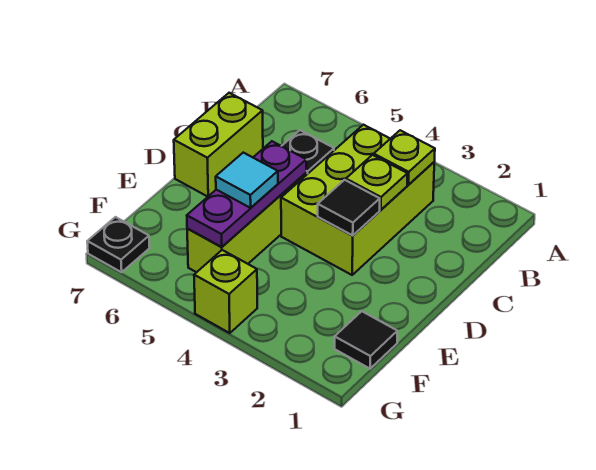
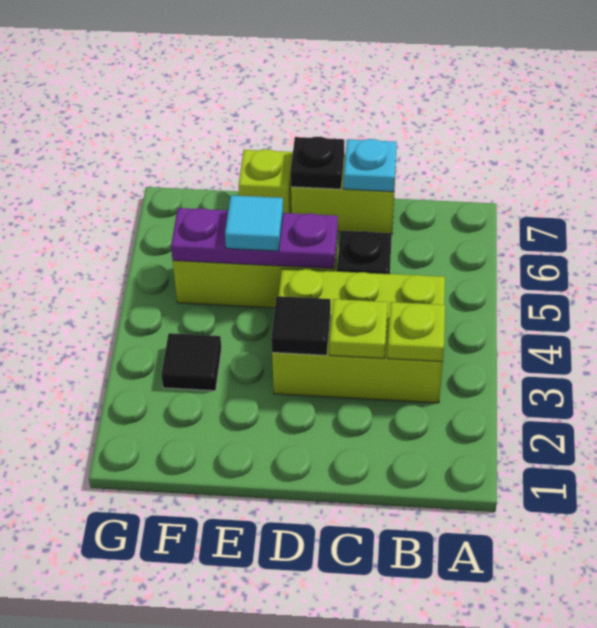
none -> cyan 1x1 plate [344,139,397,192]
black 1x1 tile [334,311,397,369] -> black 1x1 tile moved to [161,333,222,391]
lime 1x1 brick [194,250,257,333] -> lime 1x1 brick moved to [239,149,293,213]
black 1x1 plate [87,217,150,272] -> black 1x1 plate moved to [291,137,344,189]

